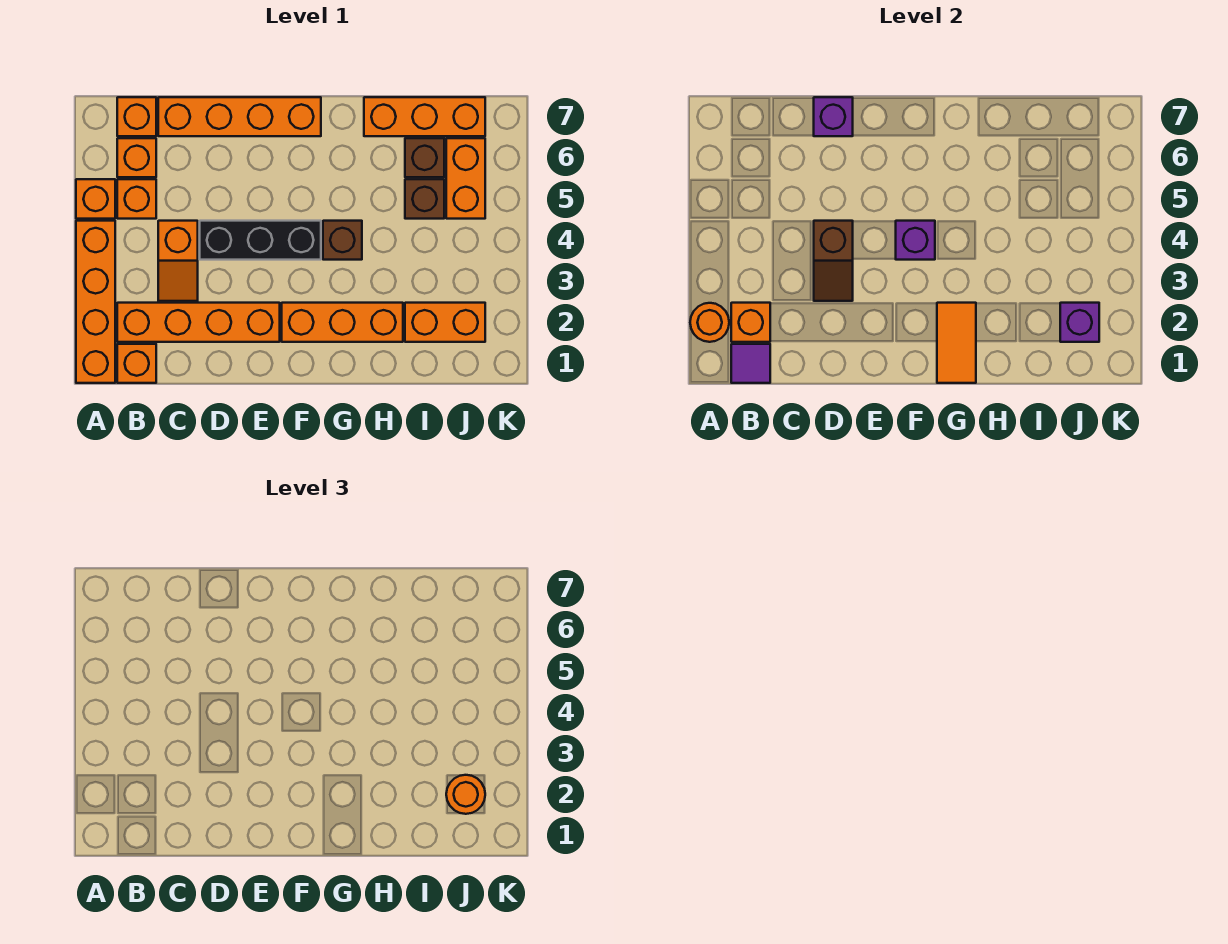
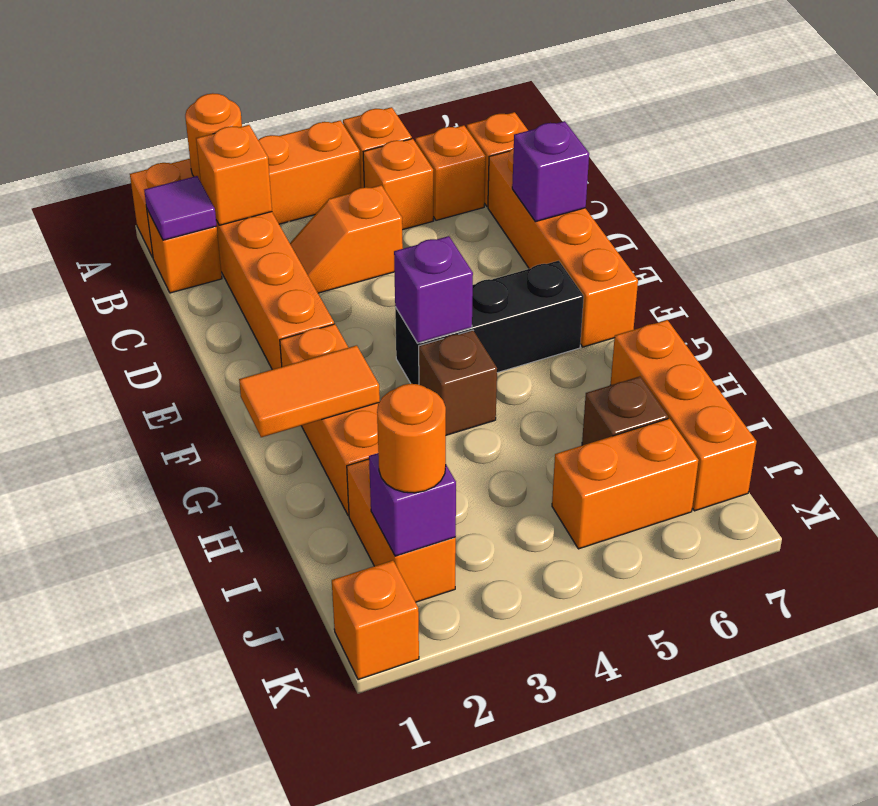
brown 1x2 slope [814,221,853,301] -> none
black 1x3 brick [200,221,321,260] -> black 1x3 brick turned to [395,261,584,384]
brown 1x1 brick [405,179,444,219] -> none
none -> orange 1x1 brick [332,560,419,680]

